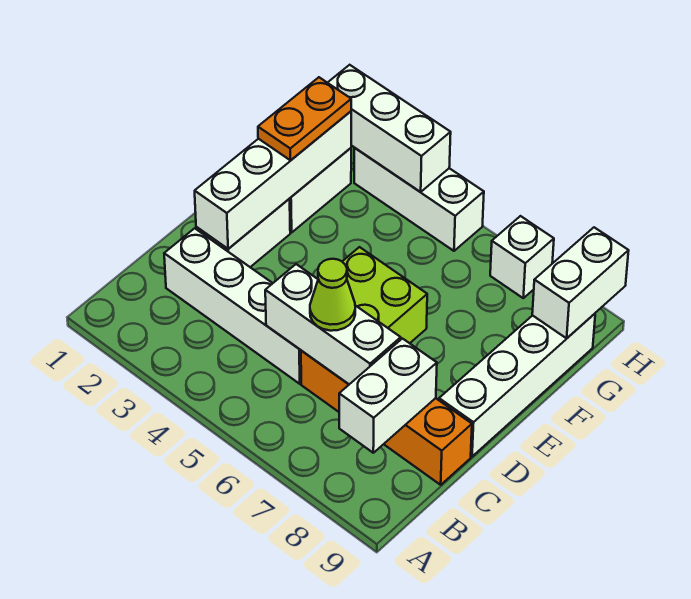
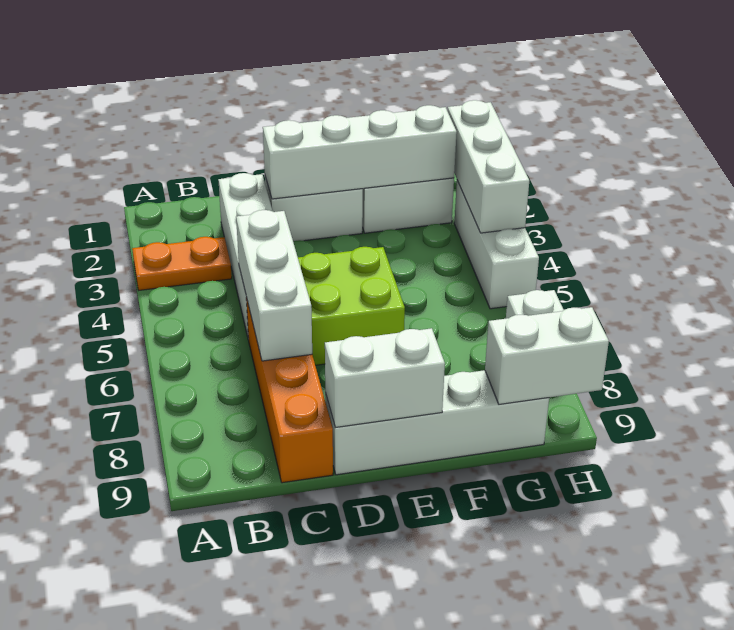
white 1x2 brick [339,339,437,453] -> white 1x2 brick moved to [325,328,445,427]
lime 1x1 cone [310,259,355,331] -> none
orange 1x2 plate [258,77,351,160] -> orange 1x2 plate moved to [132,237,232,290]

